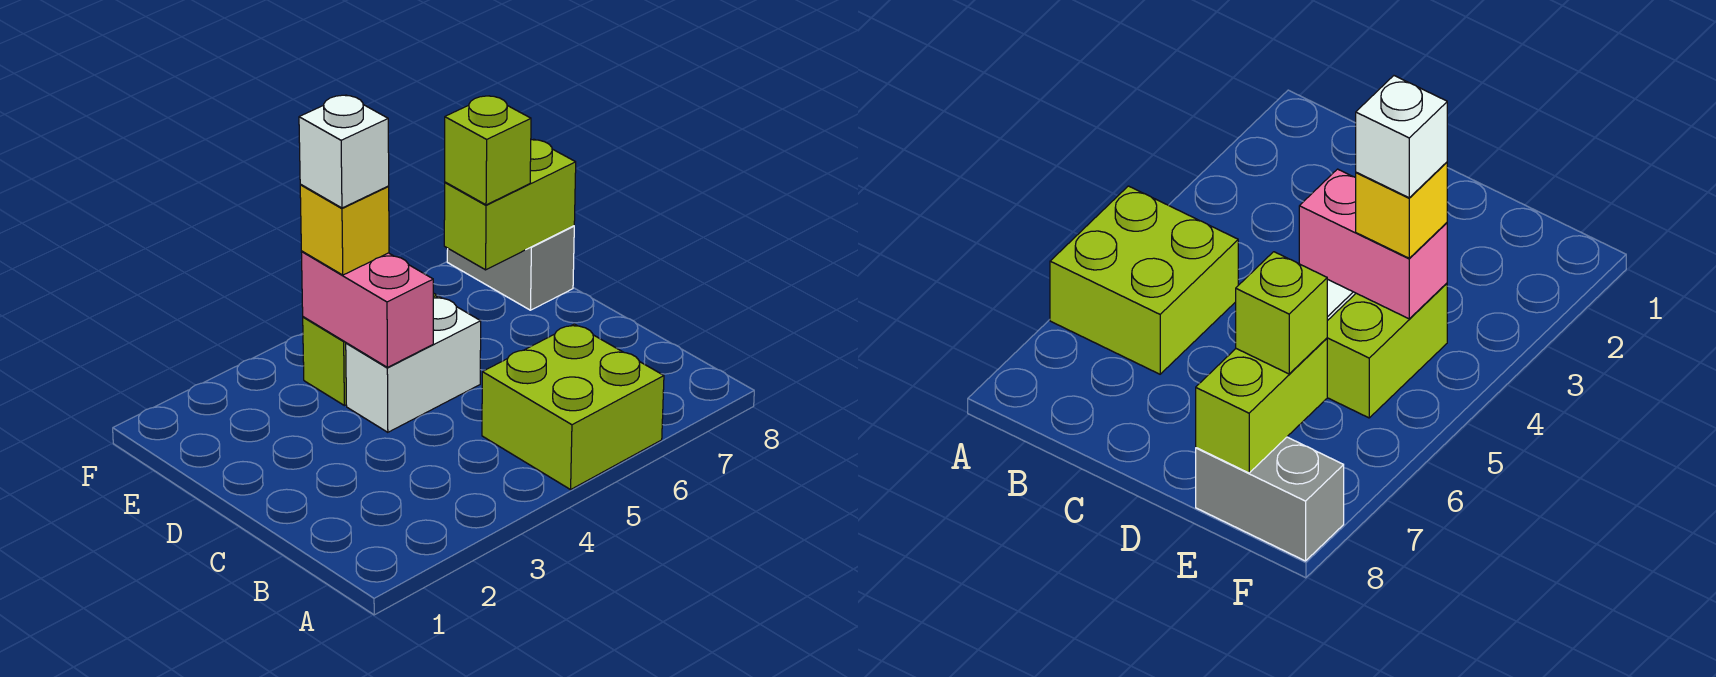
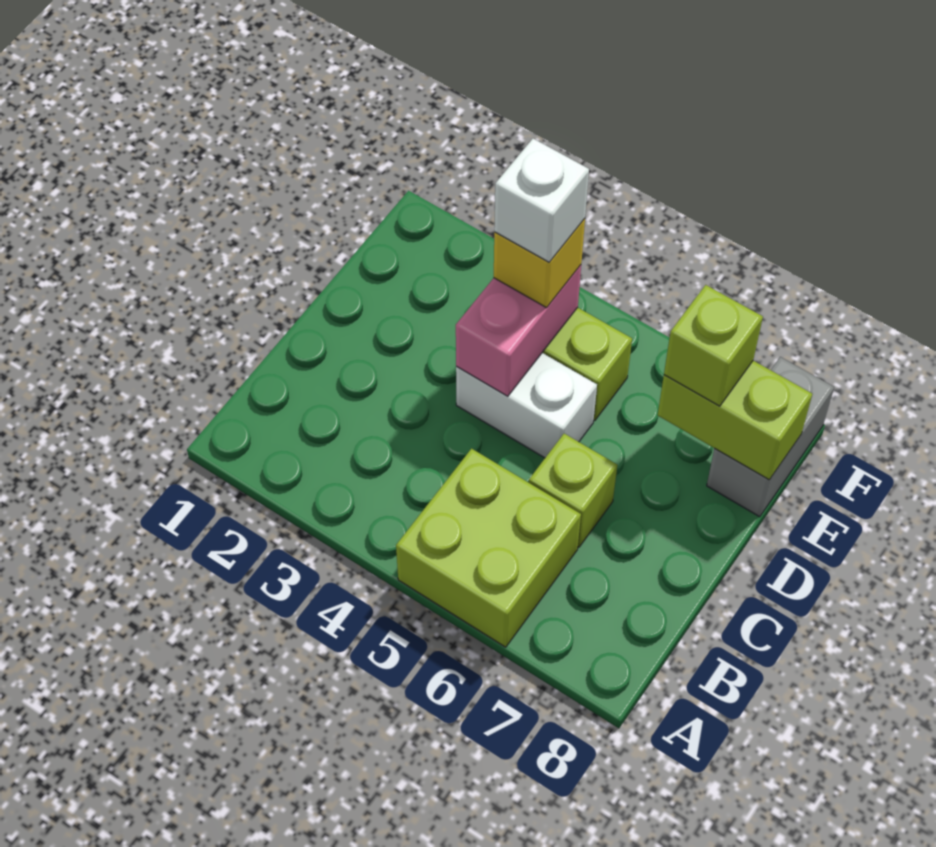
none -> lime 1x1 brick [529,434,617,547]

